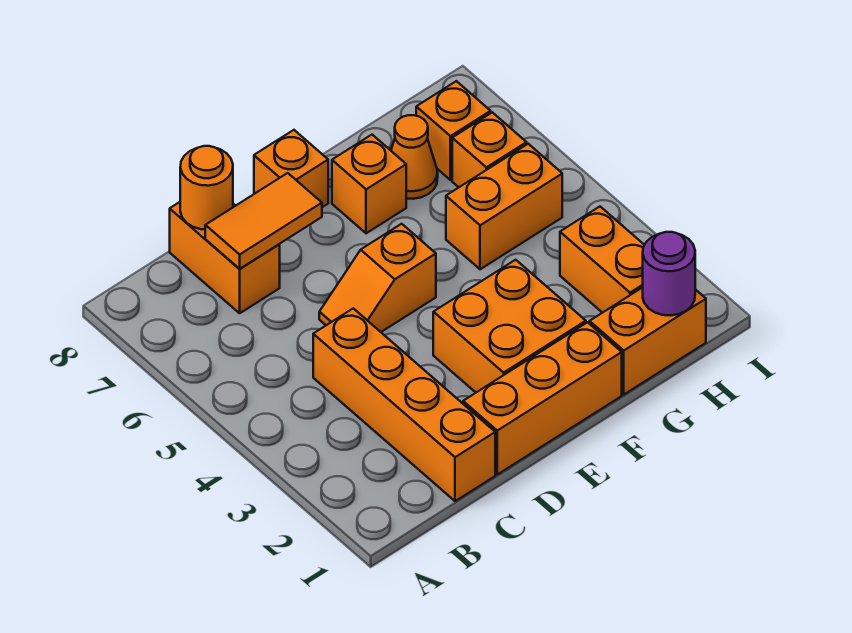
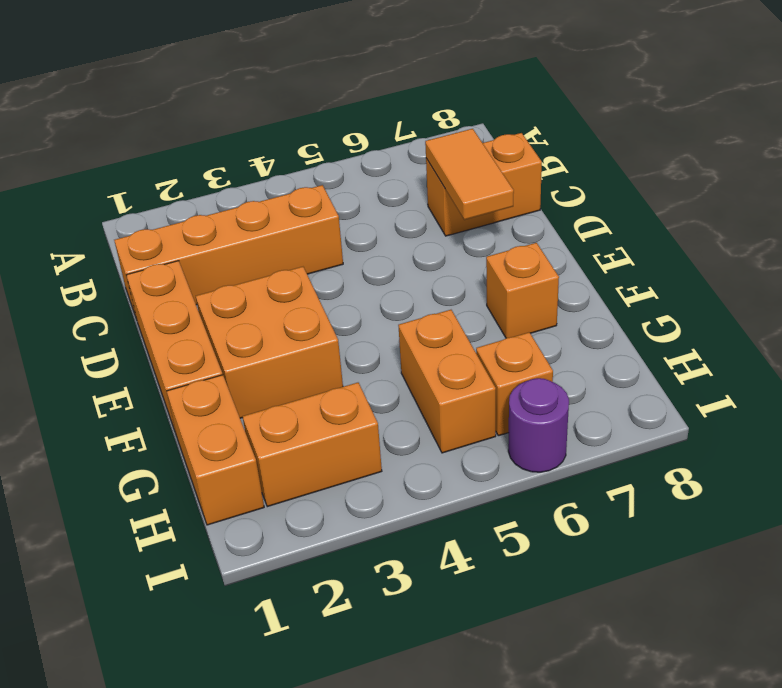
orange 1x1 round brick [180,146,233,229] -> none
orange 1x2 slope [319,224,436,332] -> none
orange 1x1 brick [254,130,328,207] -> none
orange 1x1 cone [391,115,438,199] -> none
purple 1x1 round brick [643,232,695,315] -> purple 1x1 round brick moved to [508,378,569,472]
orange 1x1 brick [416,81,491,180] -> none

